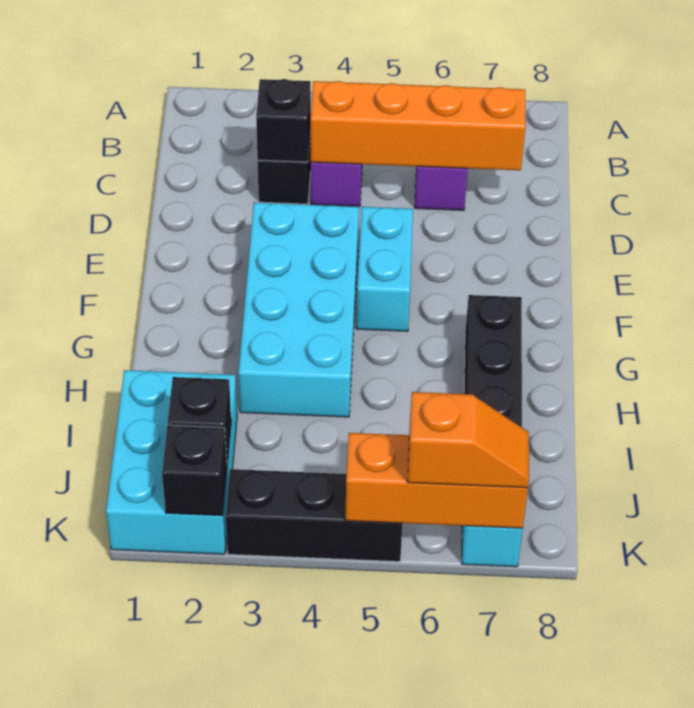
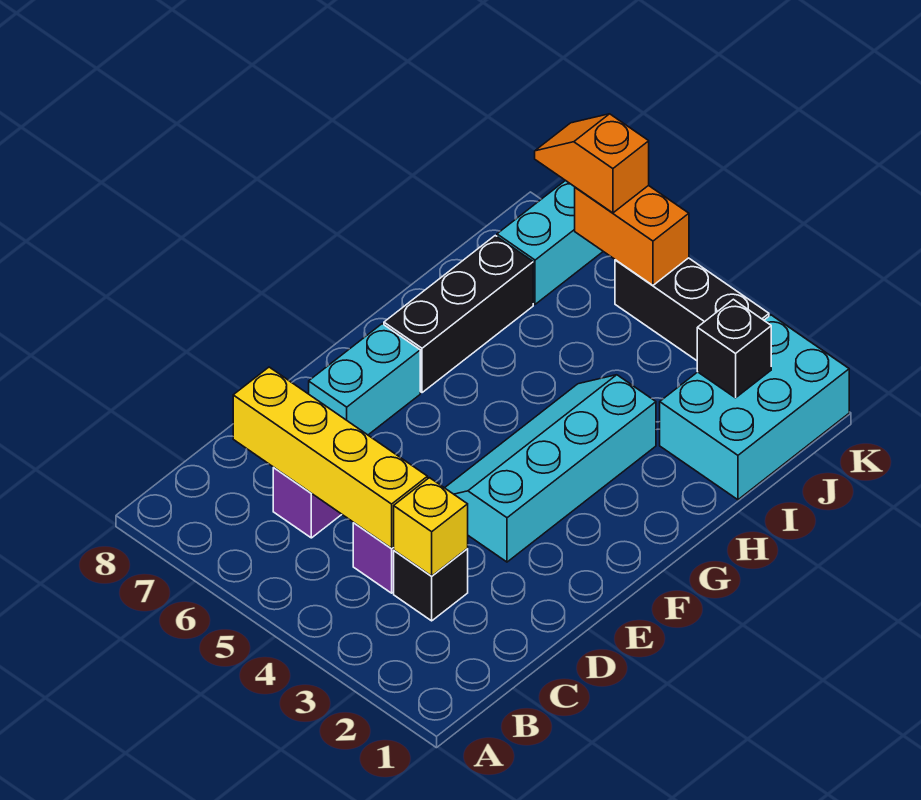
black 1x1 brick [256,79,311,162] -> yellow 1x1 brick [394,478,468,576]
orange 1x4 brick [310,81,526,170] -> yellow 1x4 brick [233,367,428,548]
cyan 2x4 brick [238,202,359,417] -> cyan 2x4 slope [445,375,656,562]
cyan 1x2 brick [356,207,413,331] -> cyan 1x2 brick moved to [309,324,420,435]
black 1x1 brick [162,425,227,516] -> none
orange 1x3 brick [345,433,528,528] -> orange 1x2 brick [575,185,689,285]

